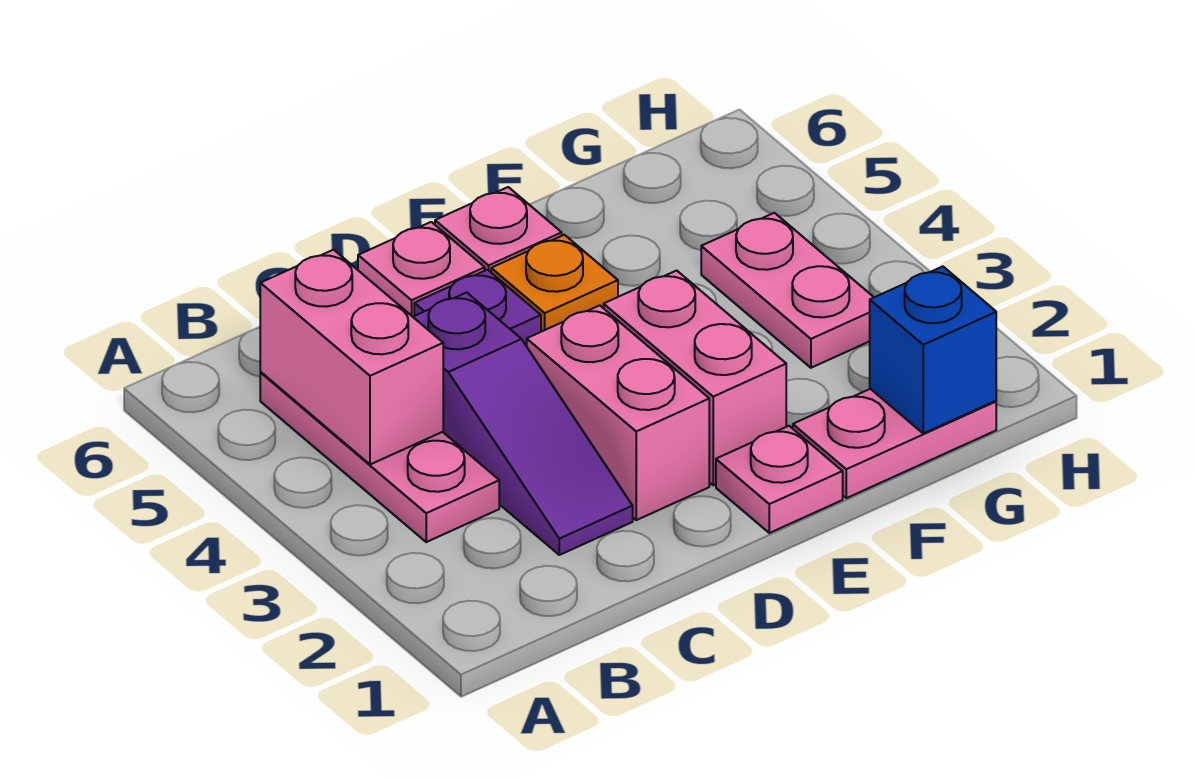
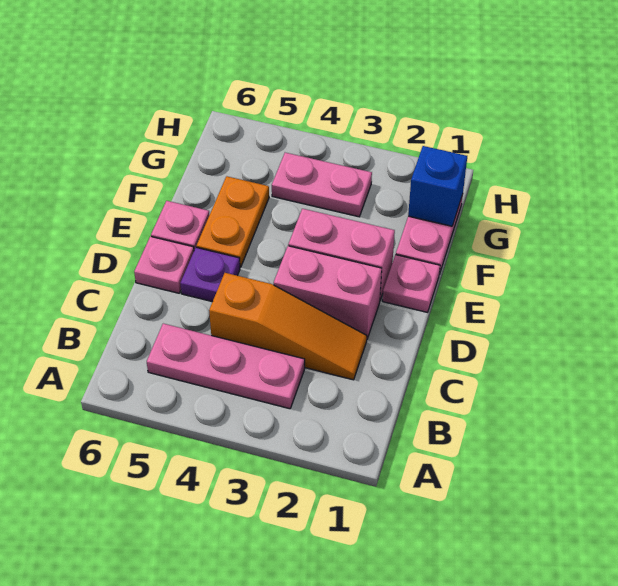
pink 1x2 brick [260,250,443,464] -> none
purple 1x3 slope [413,292,633,555] -> orange 1x3 slope [209,273,367,380]
orange 1x1 plate [491,235,618,332] -> orange 1x2 plate [197,176,269,267]

